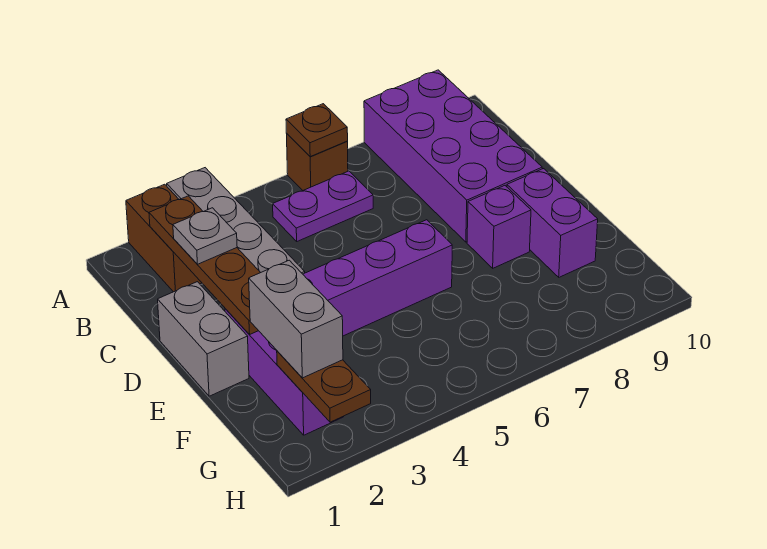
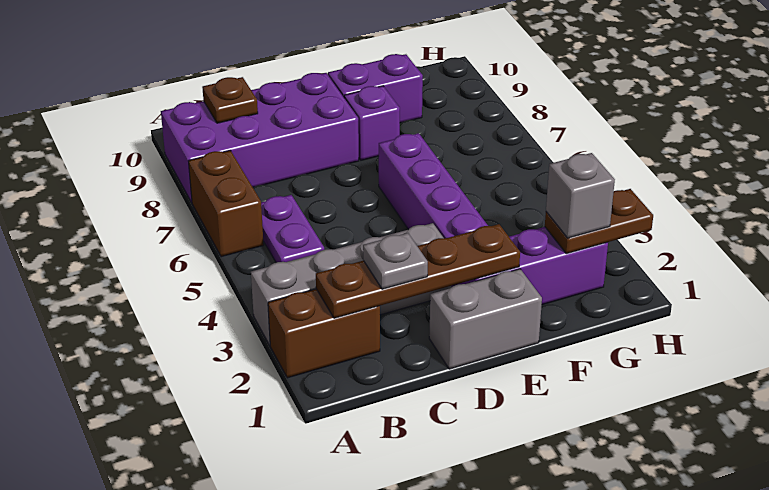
brown 1x1 brick [287,134,348,190] -> brown 1x2 brick [189,150,264,257]
brown 1x1 plate [286,104,348,157] -> brown 1x1 plate moved to [202,77,258,123]
grey 1x2 brick [249,260,343,378] -> grey 1x1 brick [546,153,615,238]

